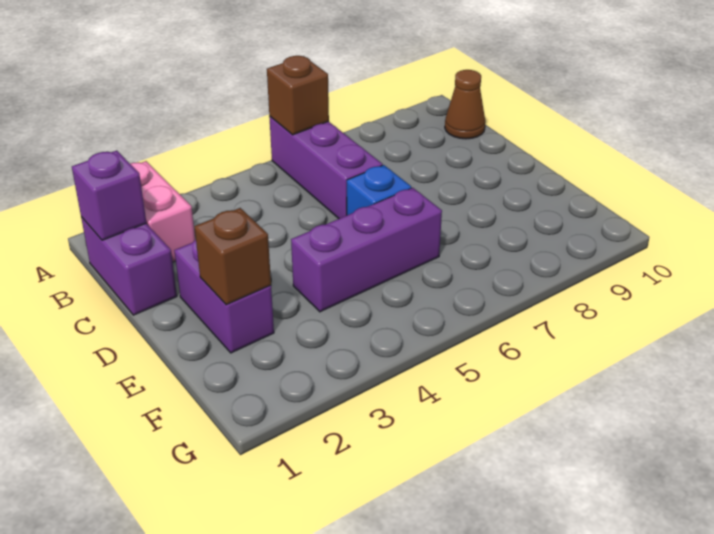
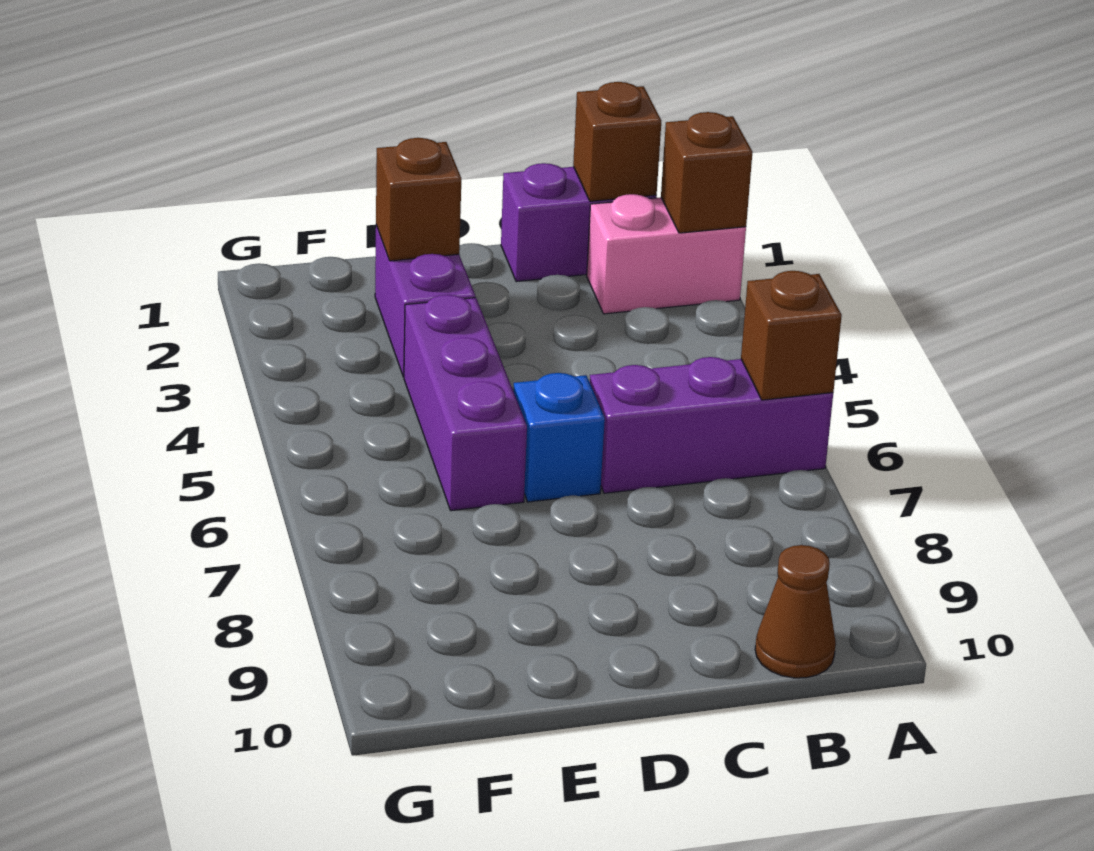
none -> brown 1x1 brick [661,112,752,233]
purple 1x1 brick [72,150,146,240] -> brown 1x1 brick [573,82,661,201]
purple 1x2 brick [174,239,274,353] -> purple 1x2 brick turned to [375,225,475,377]

